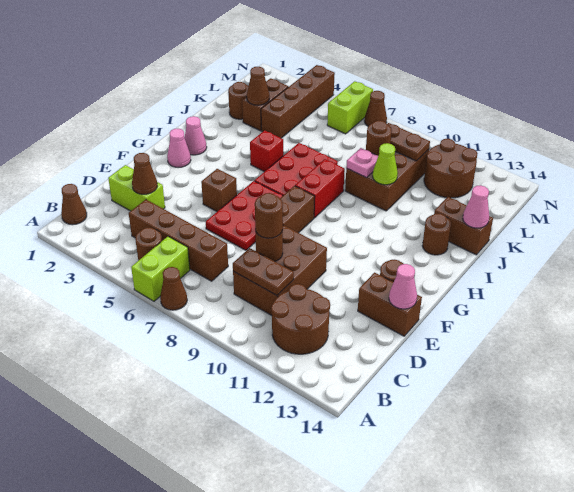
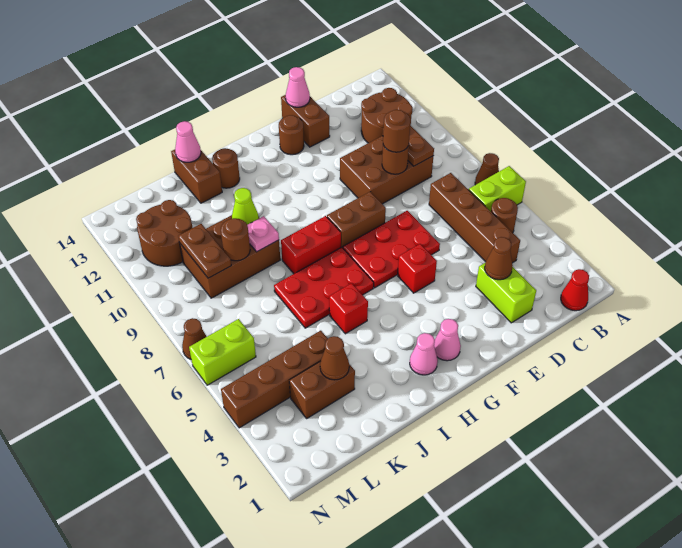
brown 1x1 cone [61,184,87,225] -> red 1x1 cone [561,269,589,311]
brown 1x1 brick [201,169,237,211] -> red 1x1 brick [398,244,437,293]
brown 1x1 round brick [228,82,248,119] -> none

